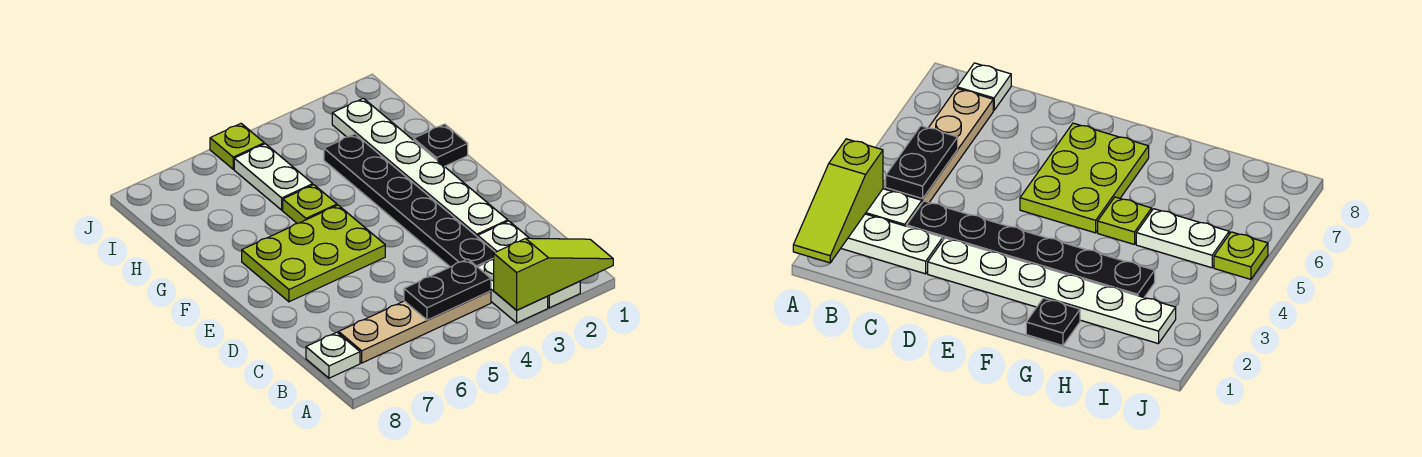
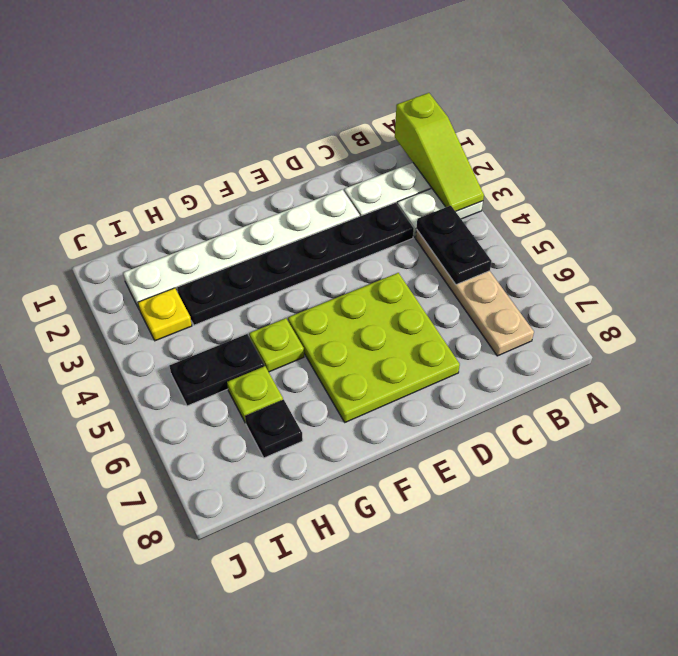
lime 1x3 slope [494,238,613,310] -> lime 1x3 slope turned to [395,93,484,211]
white 1x1 plate [306,332,360,378] -> none
lime 2x3 plate [242,205,385,302] -> lime 3x3 plate [288,273,460,422]
black 1x1 plate [414,124,468,167] -> black 1x1 plate moved to [245,400,303,458]
white 1x2 plate [234,144,313,210] -> black 1x2 plate [169,334,264,406]
none -> yellow 1x1 plate [138,288,192,341]
lime 1x1 plate [210,124,264,169] -> lime 1x1 plate moved to [227,366,283,423]

